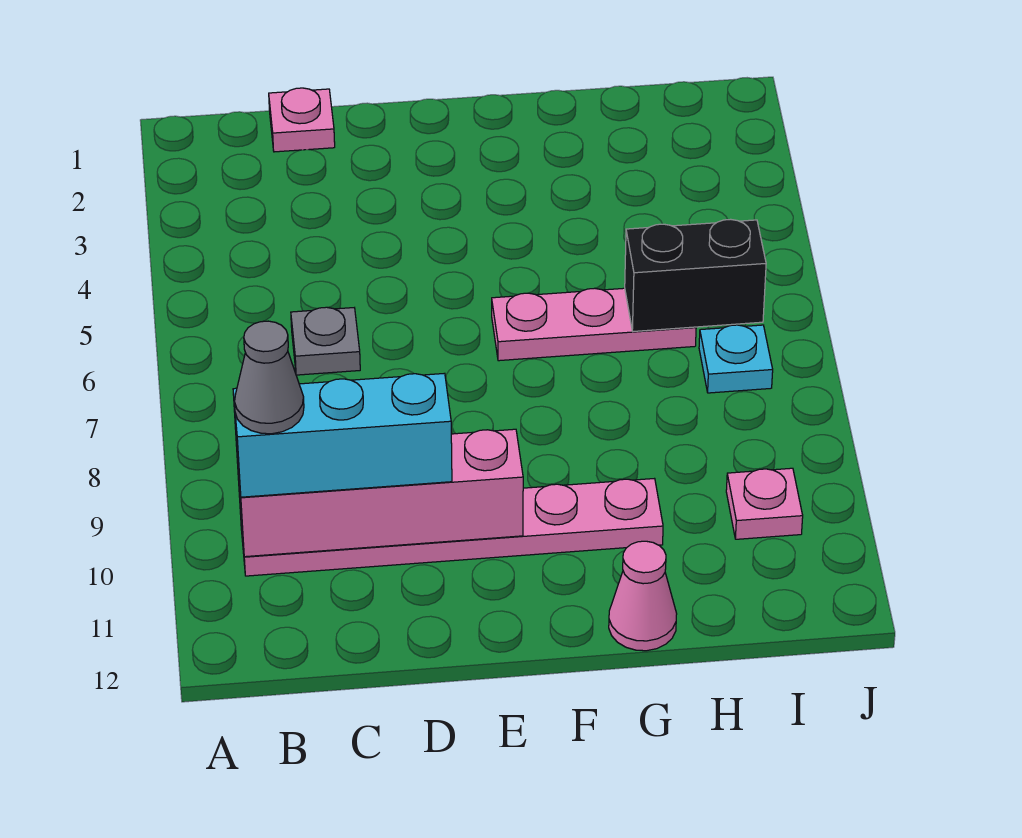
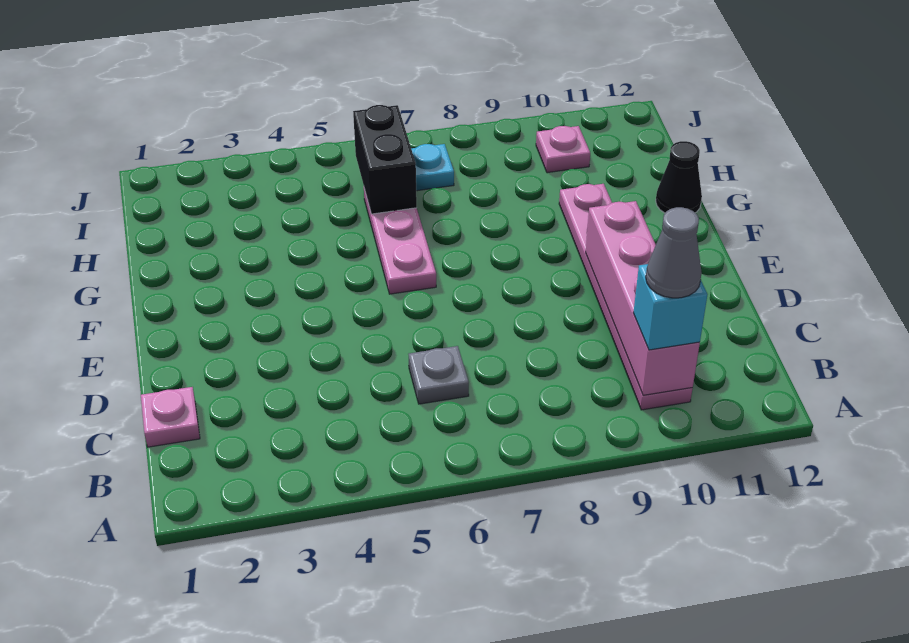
cyan 1x3 brick [233,373,452,497] -> cyan 1x1 brick [633,264,707,350]
pink 1x1 cone [609,541,677,651] -> black 1x1 cone [656,141,702,213]

